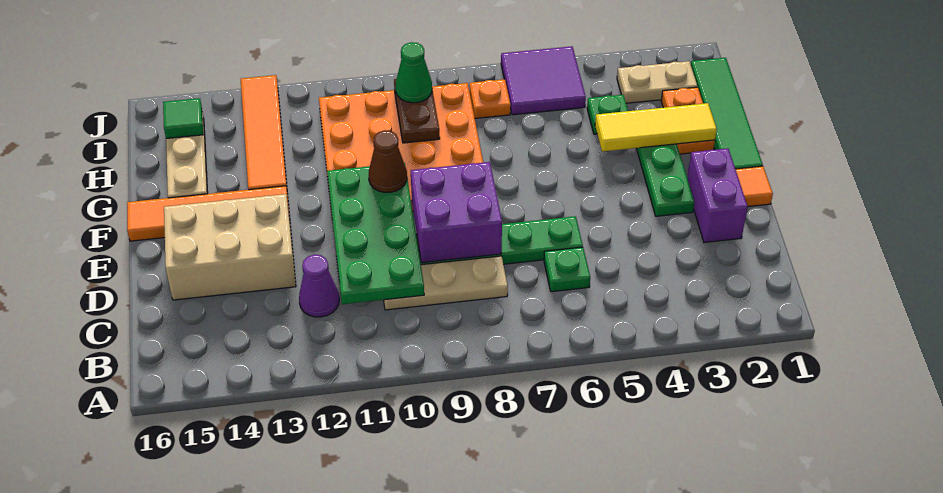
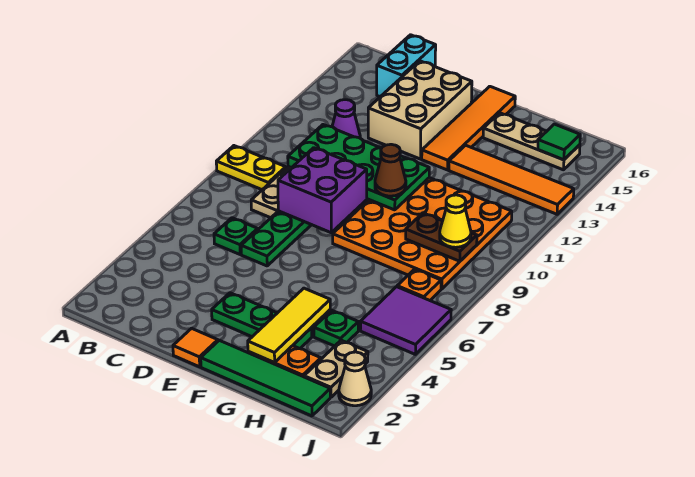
none -> yellow 1x2 plate [216,146,286,190]
none -> cyan 1x2 brick [377,35,436,97]
purple 1x2 brick [687,148,748,243] -> none
green 1x1 cone [396,42,432,103] -> yellow 1x1 cone [440,195,471,247]
none -> tan 1x1 cone [339,352,371,406]

